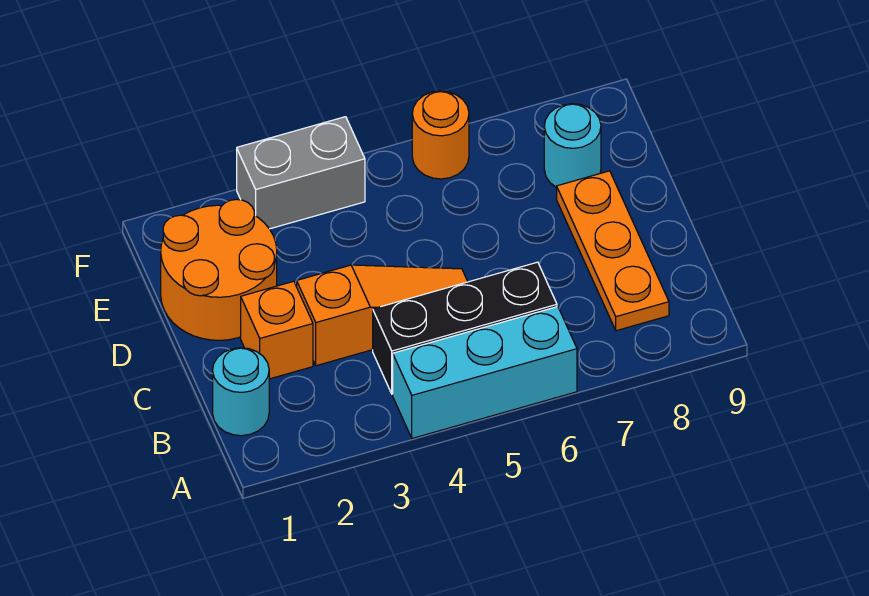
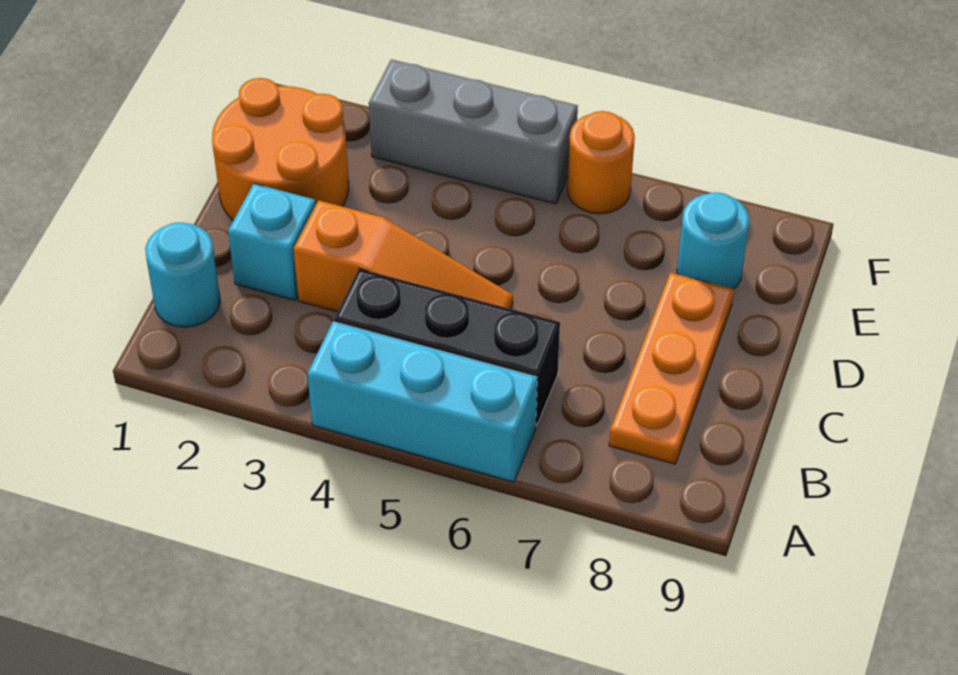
orange 1x1 brick [241,281,313,379] -> cyan 1x1 brick [228,184,316,300]
grey 1x2 brick [237,117,365,229] -> grey 1x3 brick [369,59,578,204]

